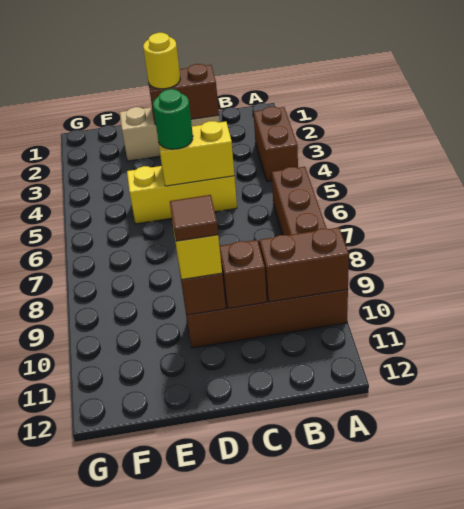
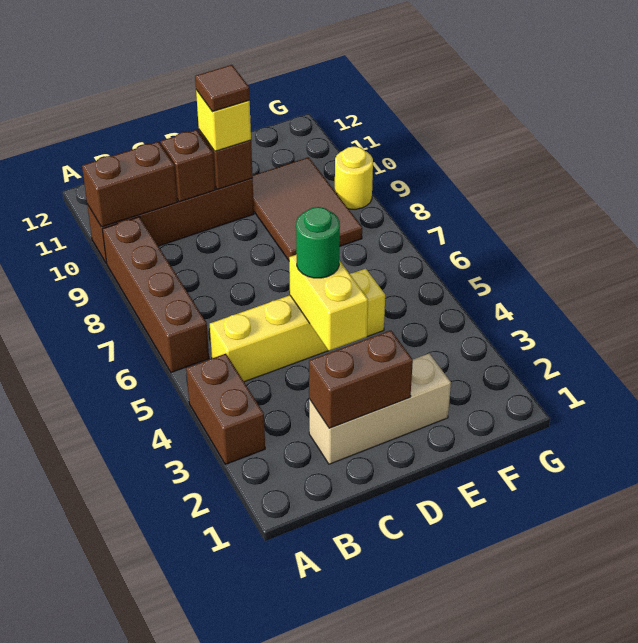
yellow 1x3 brick [127,166,237,224] -> yellow 1x4 brick [210,269,385,382]
yellow 1x2 brick [158,121,234,186] -> yellow 1x2 brick turned to [289,254,368,351]
yellow 1x1 round brick [143,33,180,89] -> yellow 1x1 round brick moved to [335,146,373,209]
none -> brown 2x3 tile [252,157,362,260]

